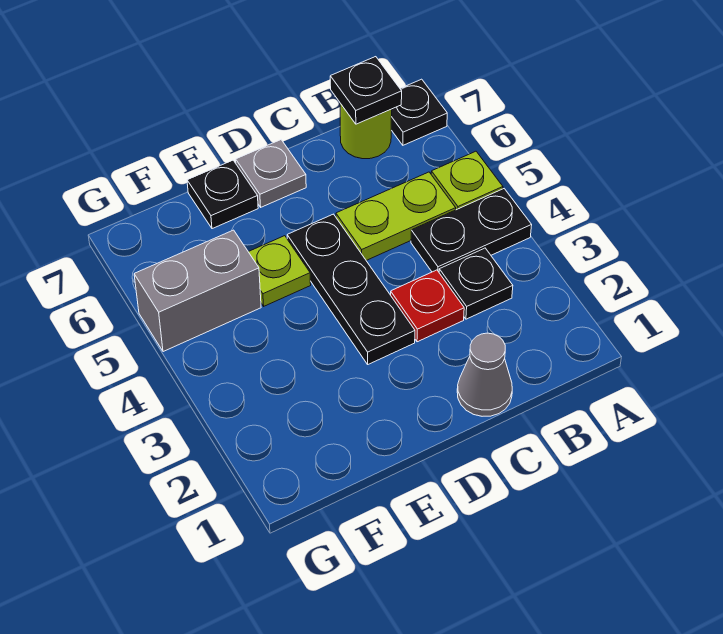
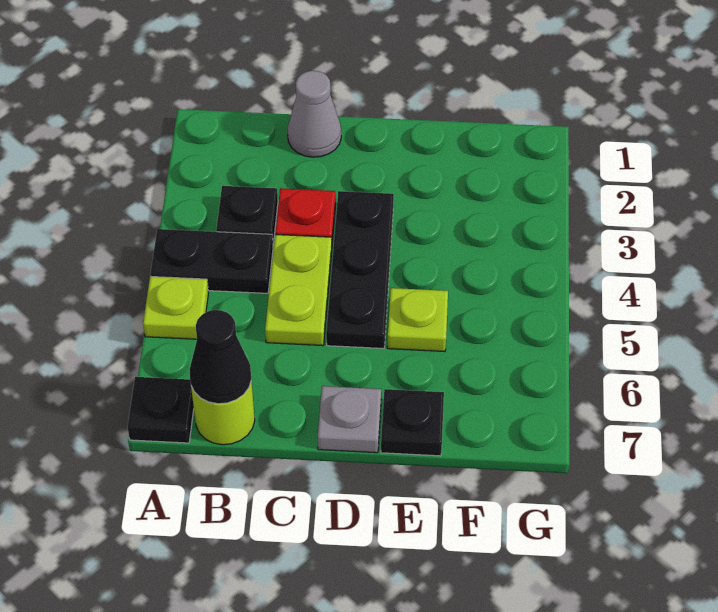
lime 1x2 plate [336,172,456,260] -> lime 1x2 plate turned to [265,235,332,346]
black 1x1 plate [330,57,402,124] -> black 1x1 cone [189,310,251,404]
grey 1x2 brick [134,230,261,352] -> none

